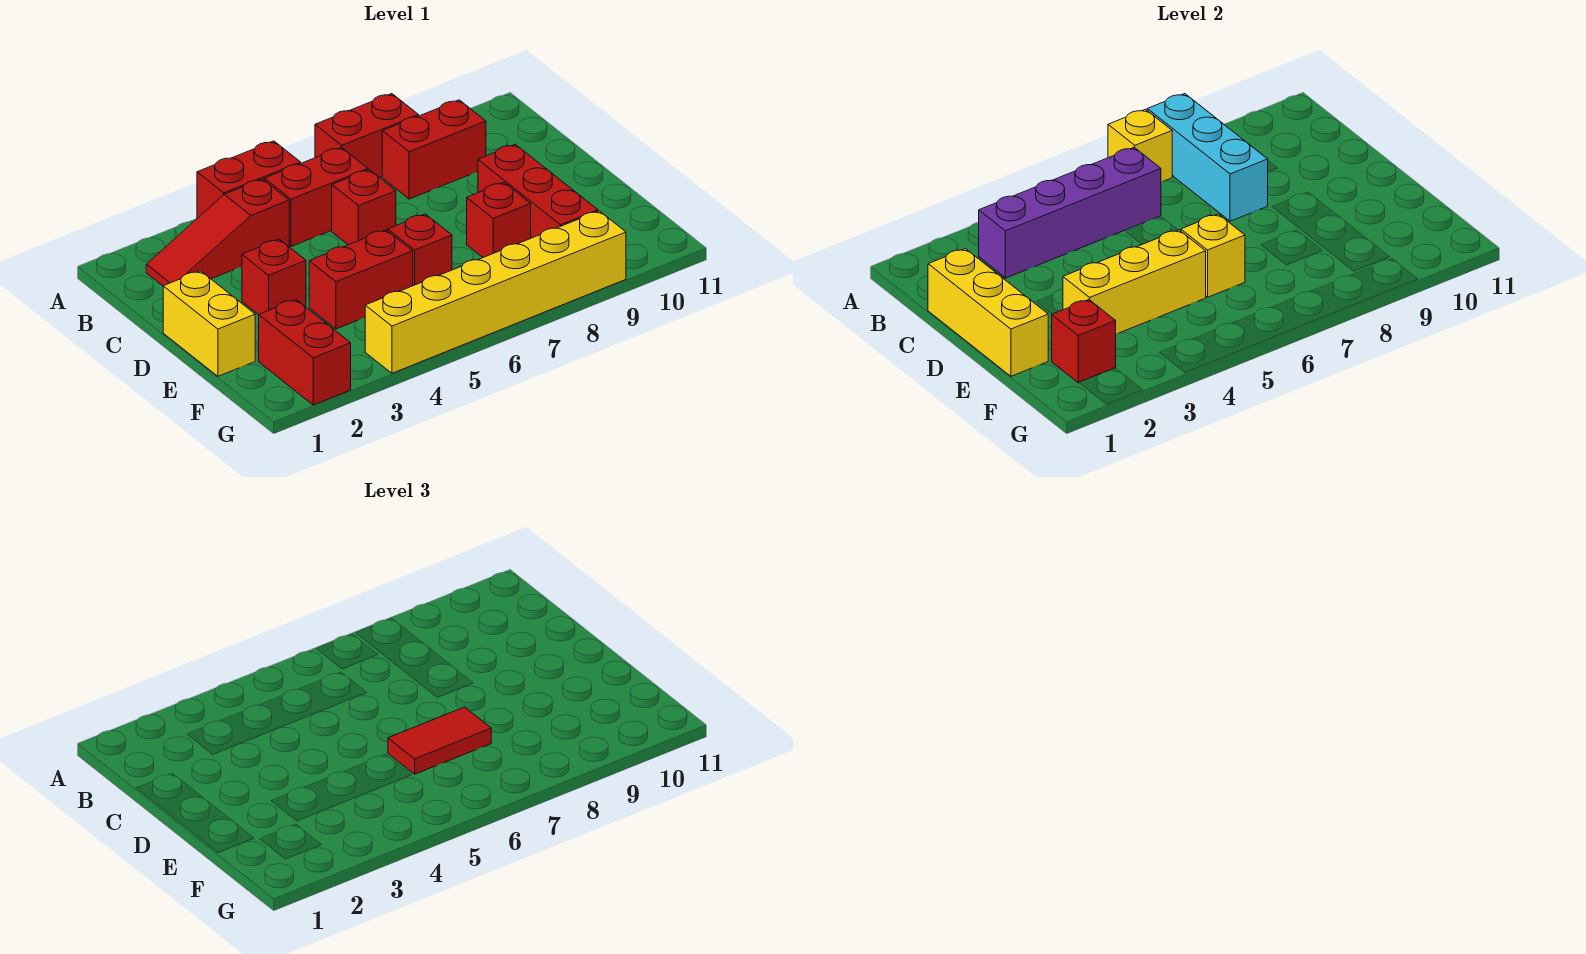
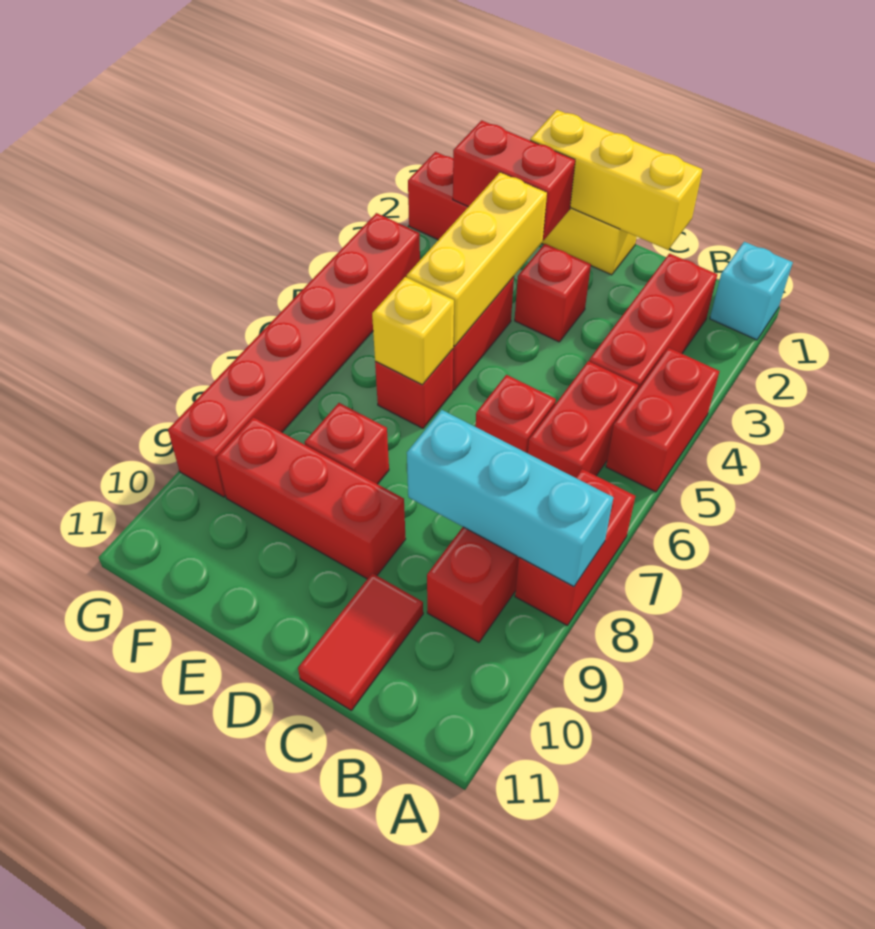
none -> cyan 1x1 brick [710,242,793,340]
yellow 1x1 brick [1108,109,1172,182] -> none
red 1x3 slope [146,179,289,286] -> red 1x3 brick [589,254,717,391]
purple 1x4 brick [979,147,1161,278] -> none
red 1x2 tile [388,707,491,774] -> red 1x2 tile moved to [298,573,423,710]
red 1x1 brick [1052,300,1116,383] -> red 1x2 brick [453,120,575,240]
yellow 1x6 brick [365,211,626,373] -> red 1x6 brick [168,213,420,497]

